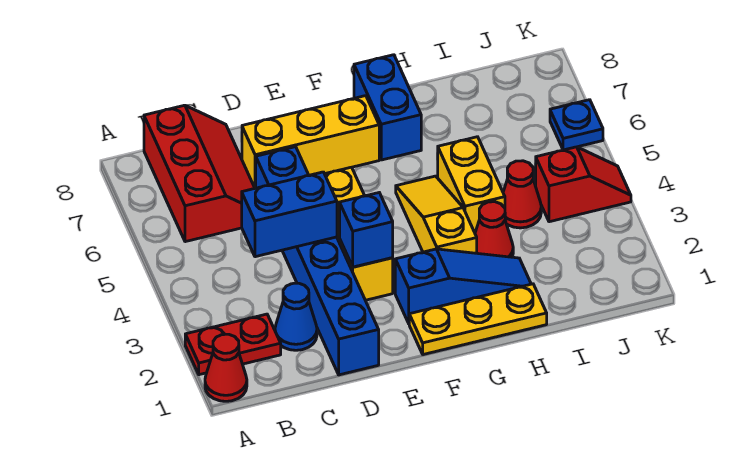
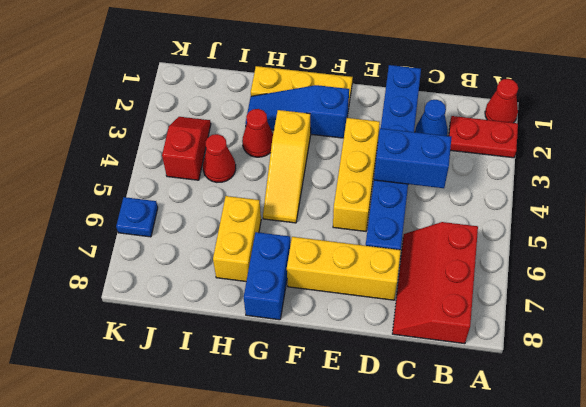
blue 1x1 brick [340,193,393,267] -> none
yellow 1x2 brick [438,137,505,232] -> yellow 1x2 brick moved to [213,196,261,281]
red 1x2 slope [535,147,631,222] -> red 1x2 slope turned to [162,117,211,180]

